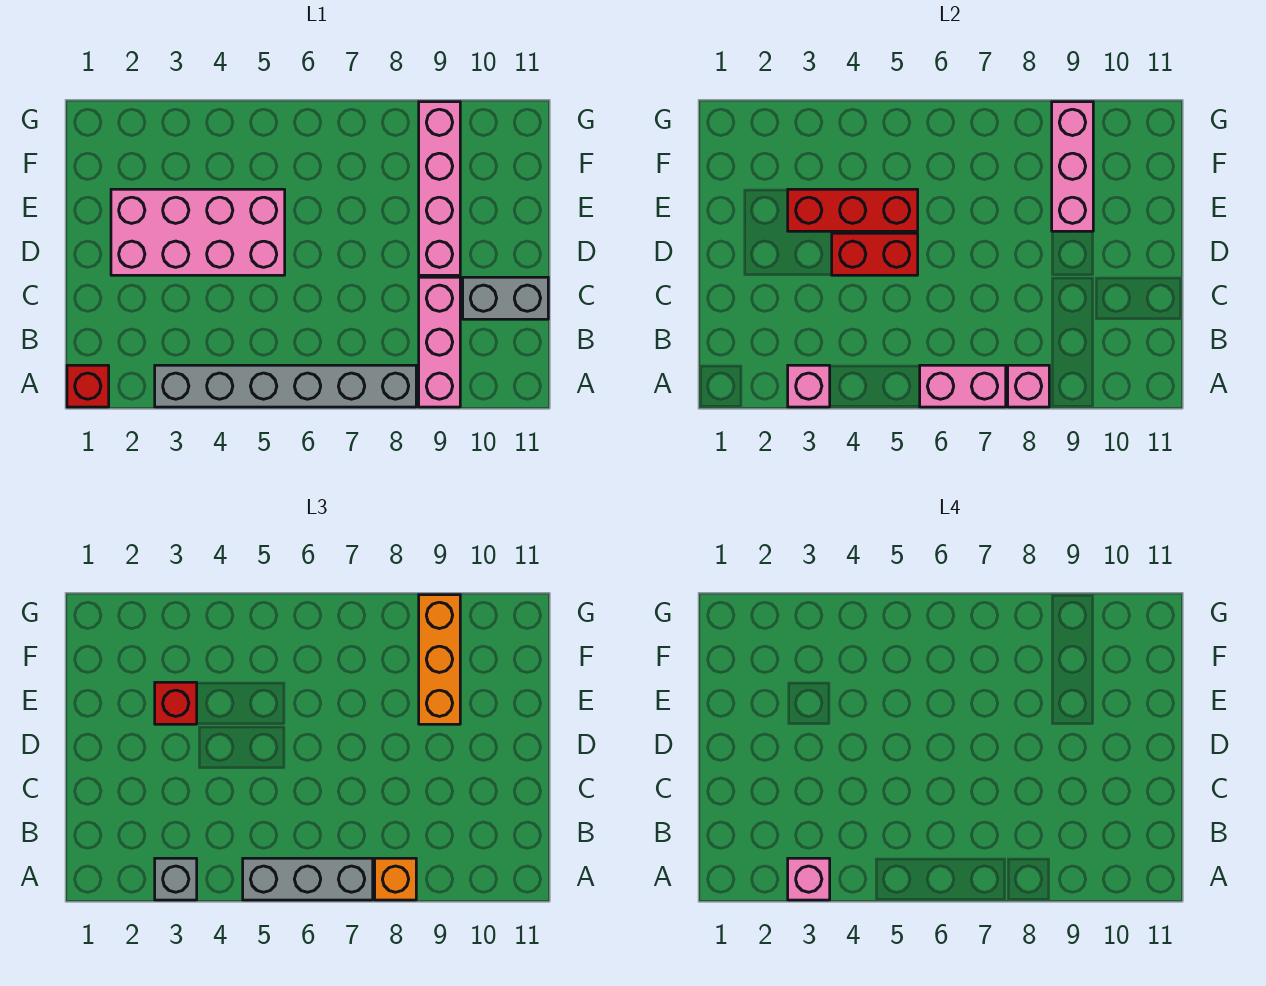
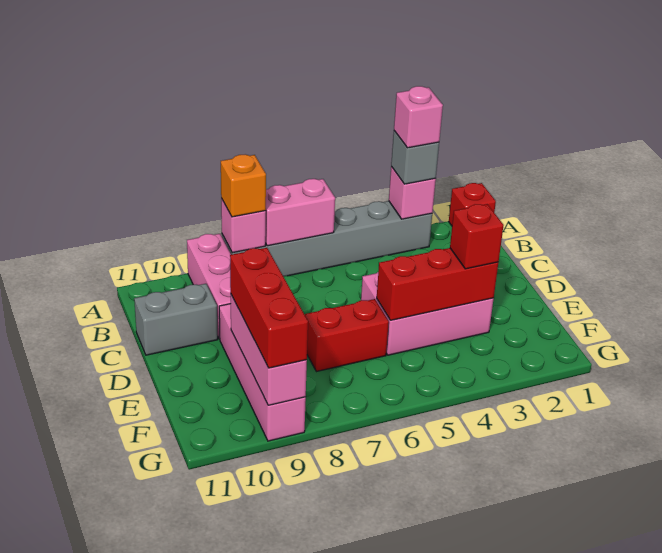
grey 1x3 brick [243,858,373,900] -> none
pink 2x4 brick [111,189,285,275] -> pink 2x3 brick [361,272,494,355]
red 1x2 brick [832,233,918,275] -> red 1x2 brick moved to [305,299,389,372]
orange 1x3 brick [419,595,460,724] -> red 1x3 brick [230,248,308,368]

